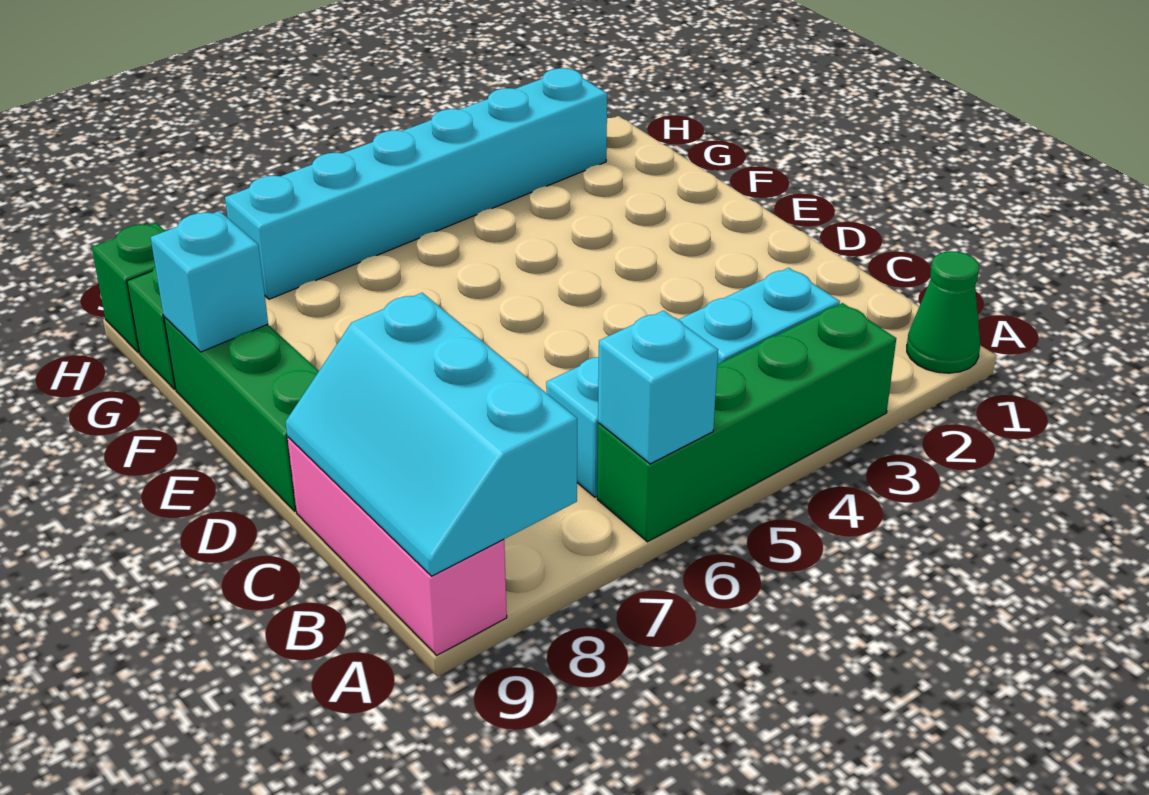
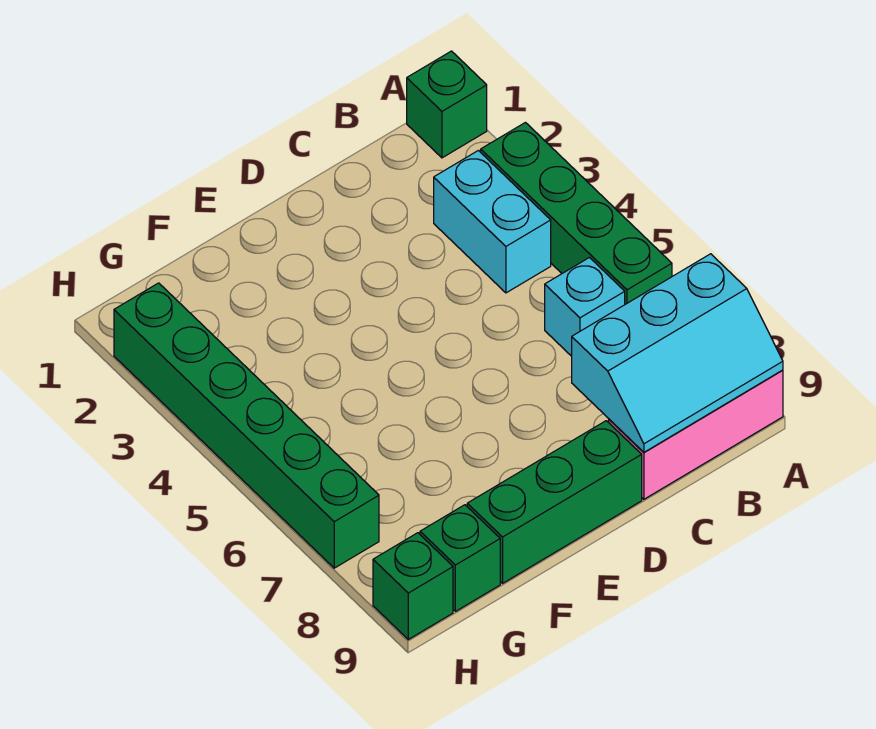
green 1x1 cone [907,251,980,373] -> green 1x1 brick [407,51,487,158]
cyan 1x1 brick [598,311,718,464] -> none
cyan 1x1 brick [151,211,268,352] -> none
cyan 1x6 brick [225,68,607,299] -> green 1x6 brick [114,283,379,568]

